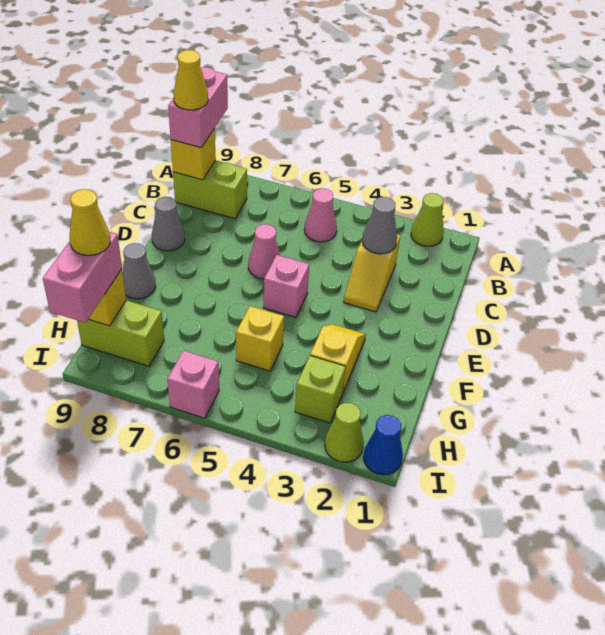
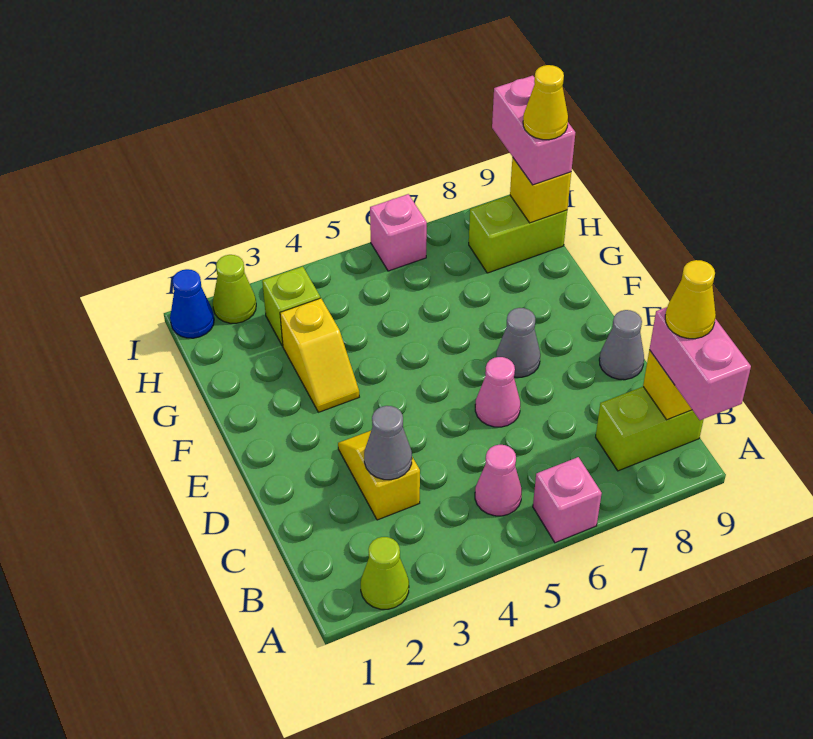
pink 1x1 brick [264,255,309,317] -> pink 1x1 brick moved to [533,457,602,543]
grey 1x1 cone [123,243,156,299] -> grey 1x1 cone moved to [496,308,540,377]
yellow 1x1 brick [236,306,284,371] -> none

